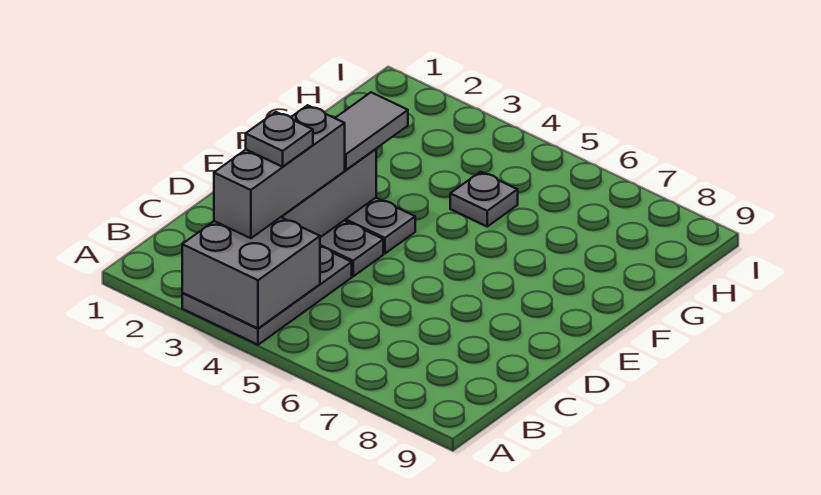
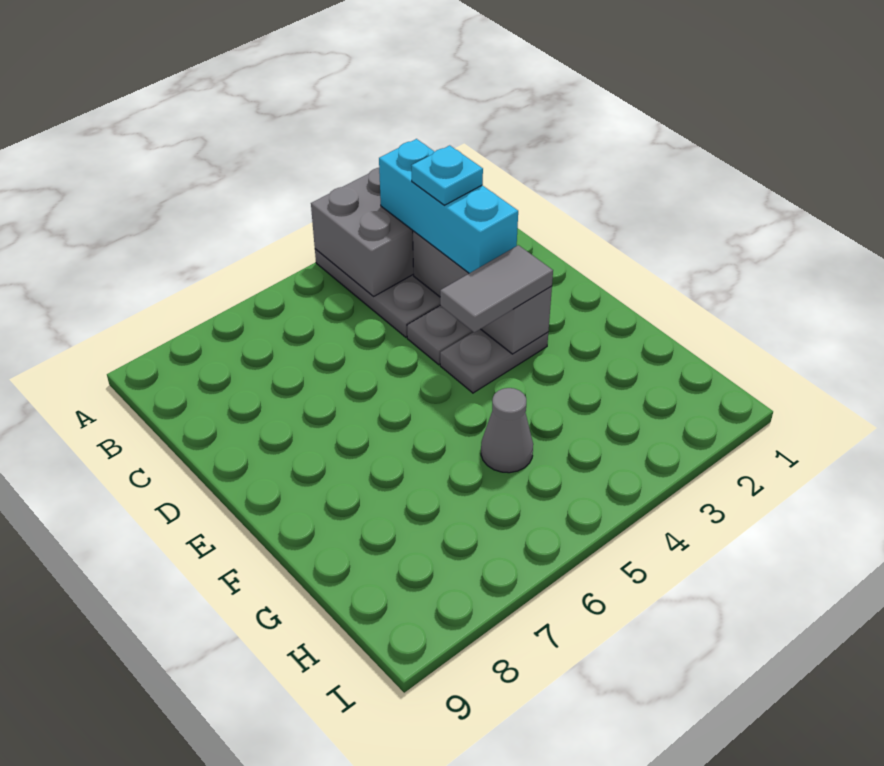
grey 1x3 brick [214,105,345,238] -> cyan 1x3 brick [379,139,518,273]
grey 1x1 plate [246,112,313,167] -> cyan 1x1 plate [411,145,483,205]
grey 1x2 tile [335,92,408,170] -> grey 1x2 tile turned to [440,245,553,332]
grey 1x1 plate [450,172,518,226] -> grey 1x1 cone [481,388,533,473]

